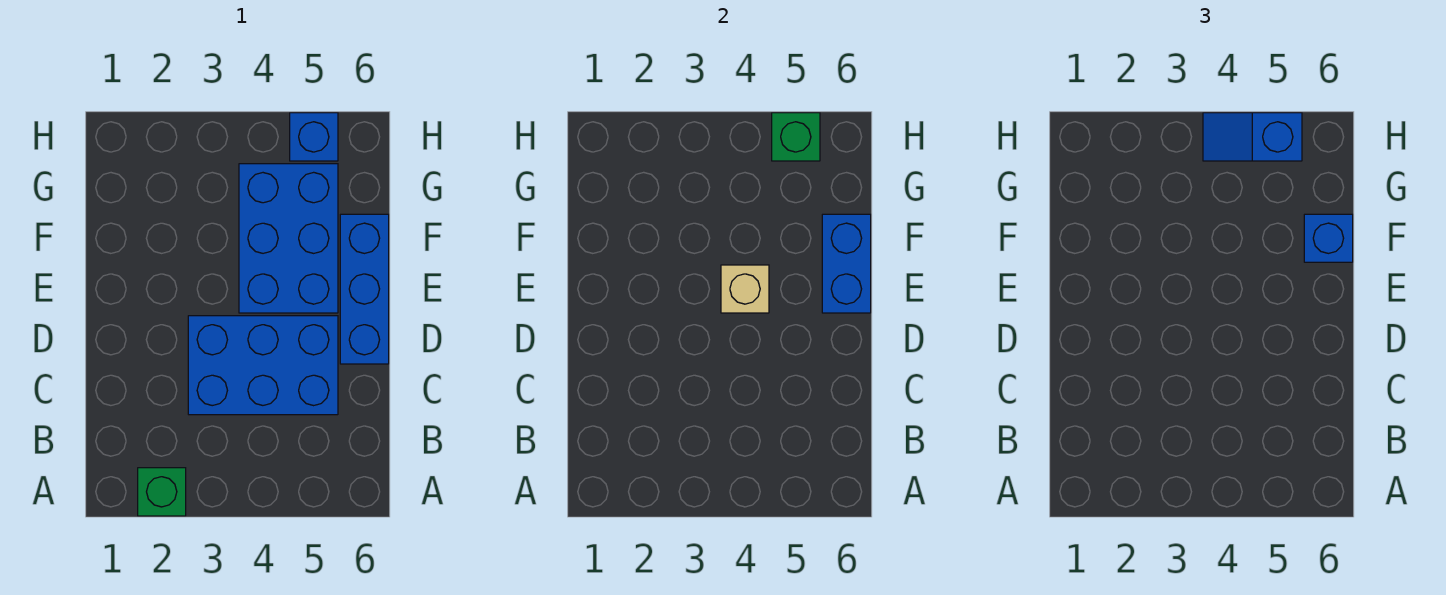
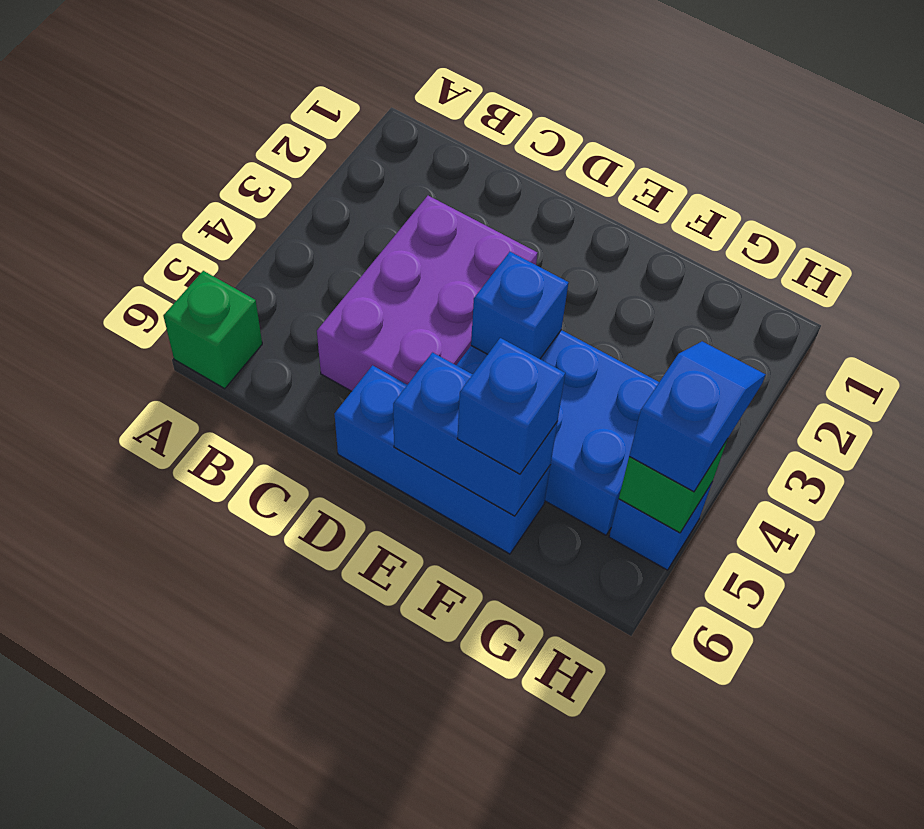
green 1x1 brick [138,468,186,516] -> green 1x1 brick moved to [163,271,262,389]
blue 2x3 brick [188,316,338,415] -> purple 2x3 brick [317,196,537,391]
tan 1x1 brick [721,265,769,313] -> blue 1x1 brick [471,252,568,359]

